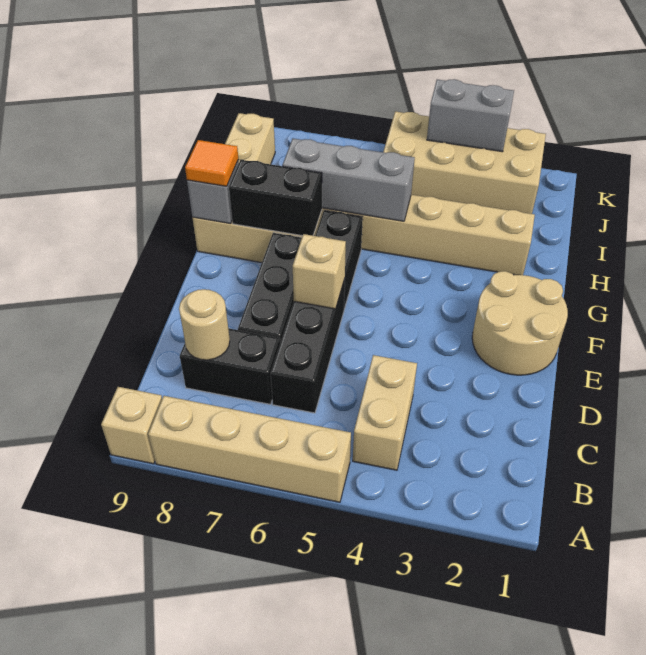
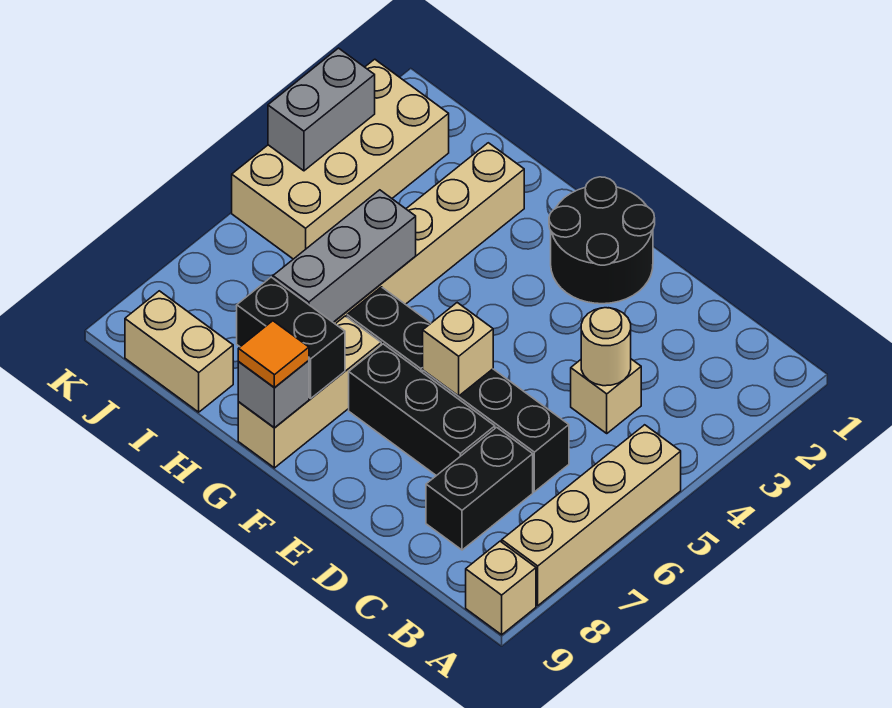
tan 1x2 brick [353,355,417,470] -> tan 1x1 brick [571,359,641,433]
tan 1x1 round brick [179,289,230,360] -> tan 1x1 round brick moved to [581,308,631,386]
tan 2x2 round brick [472,271,568,375] -> black 2x2 round brick [549,177,655,304]
black 1x2 brick [229,160,322,236] -> black 1x2 brick turned to [237,277,345,398]

